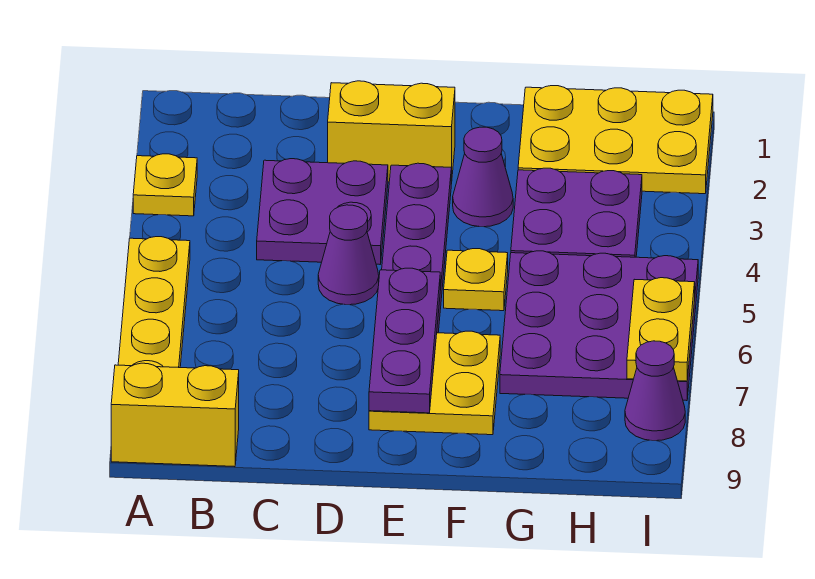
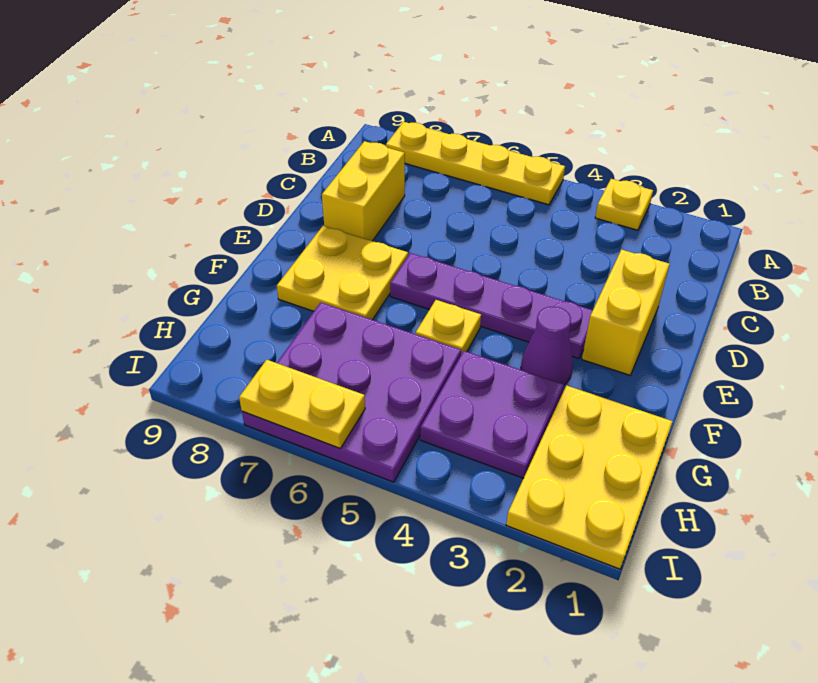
yellow 1x2 brick [111,363,239,467] -> yellow 1x2 brick moved to [322,141,405,241]
purple 2x2 plate [257,159,388,264] -> none
purple 1x1 cone [318,205,379,305] -> none
purple 1x3 plate [369,268,440,413] -> none
purple 1x1 cone [625,341,685,441] -> none

